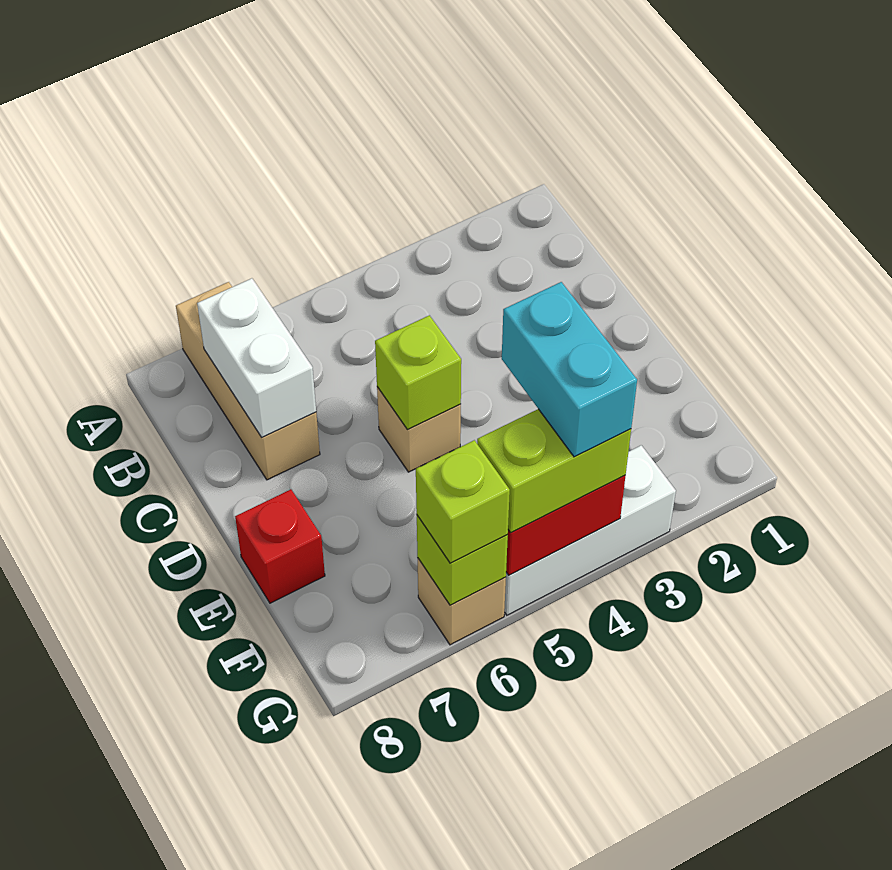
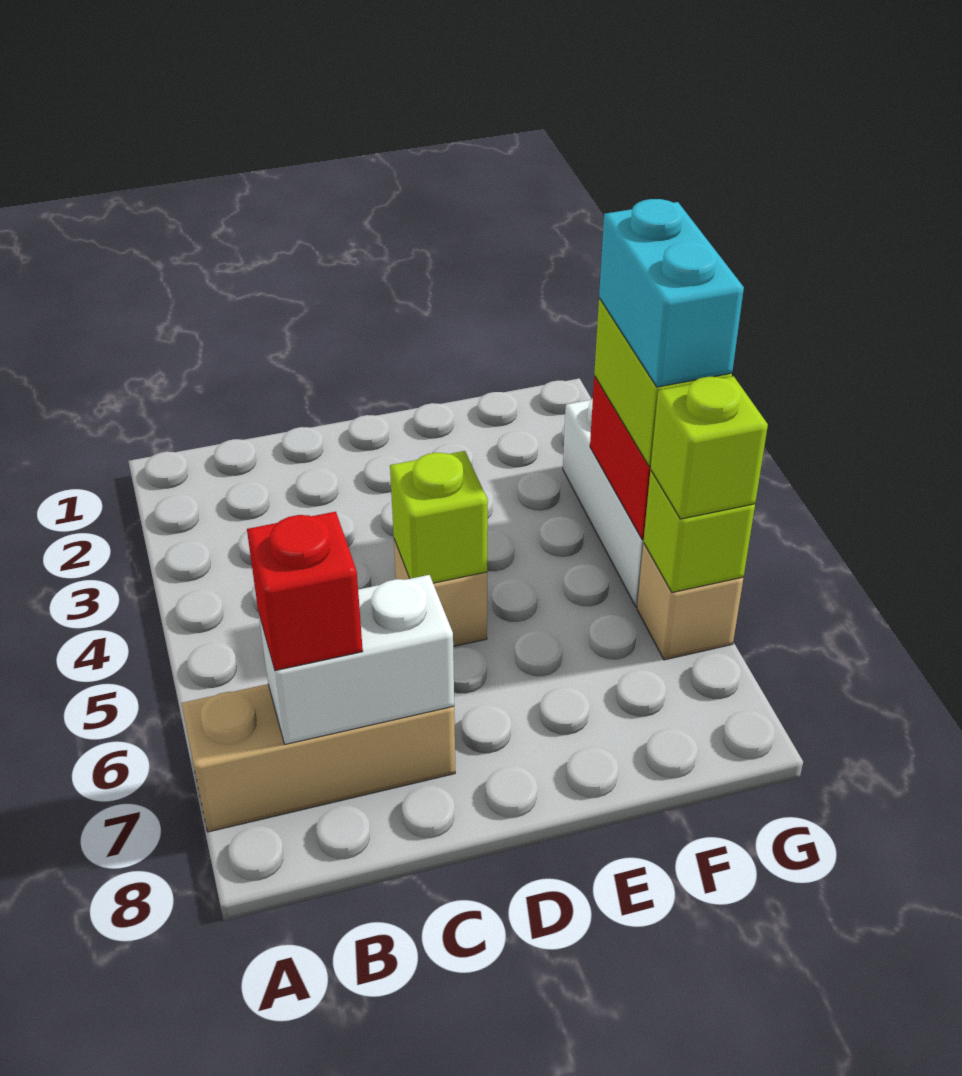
red 1x1 brick [235,489,325,603] -> red 1x1 brick moved to [247,512,363,671]
cyan 1x2 brick [502,282,637,457] -> cyan 1x2 brick turned to [599,199,744,387]

